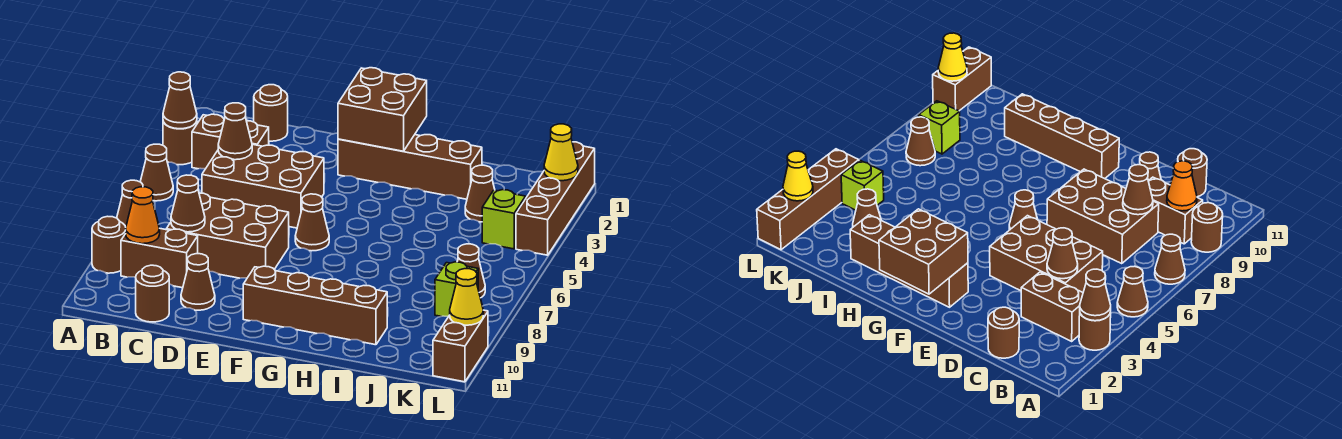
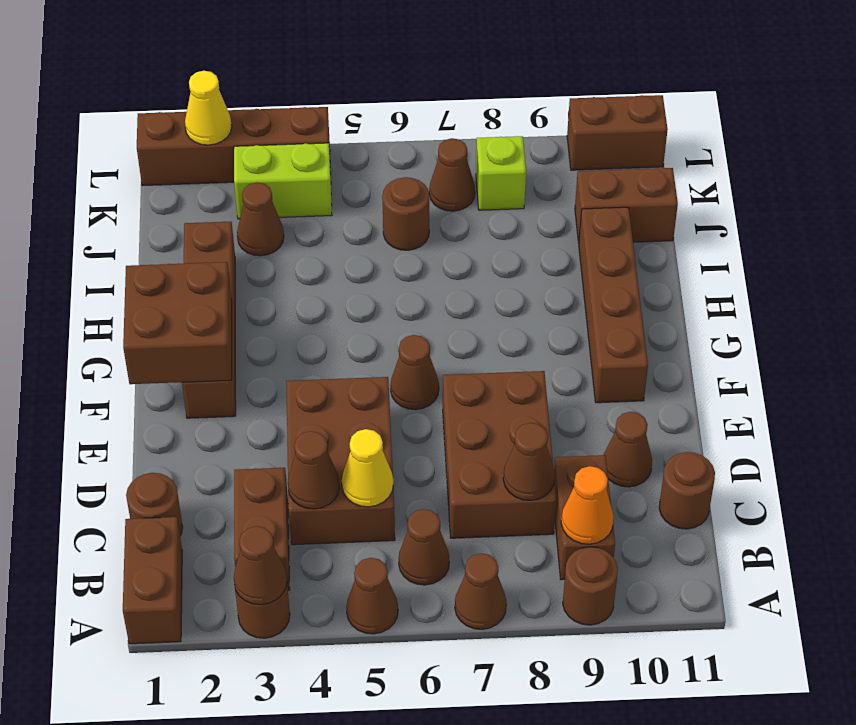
none -> brown 1x2 brick [123,517,182,644]
none -> brown 1x1 cone [399,509,449,585]
none -> brown 1x1 round brick [382,177,429,250]
none -> brown 1x2 brick [575,168,678,243]
lime 1x1 brick [482,190,526,249] -> lime 1x2 brick [234,143,332,219]
yellow 1x1 cone [450,269,483,325] -> yellow 1x1 cone moved to [342,429,393,507]

